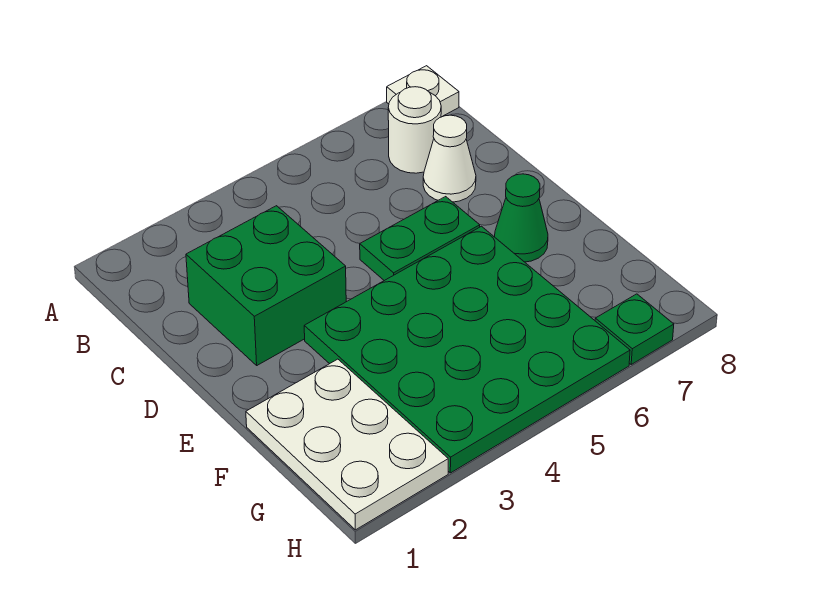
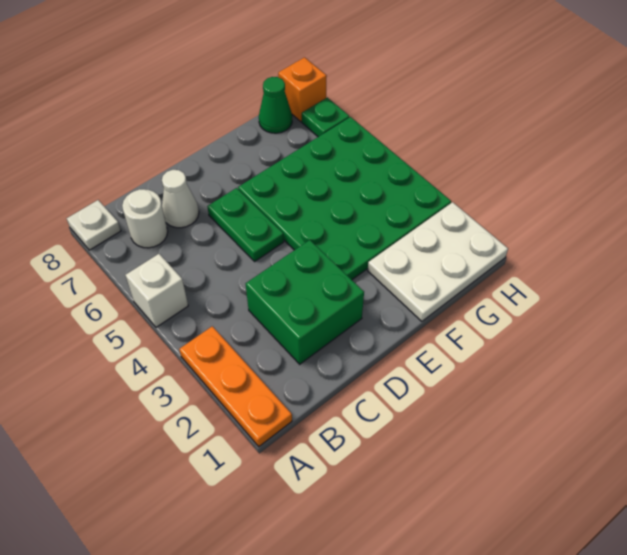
none -> orange 1x3 plate [179,326,292,447]
none -> white 1x1 brick [126,254,188,327]
green 1x1 cone [494,174,548,262] -> green 1x1 cone moved to [259,77,292,133]
none -> orange 1x1 brick [278,57,327,121]

